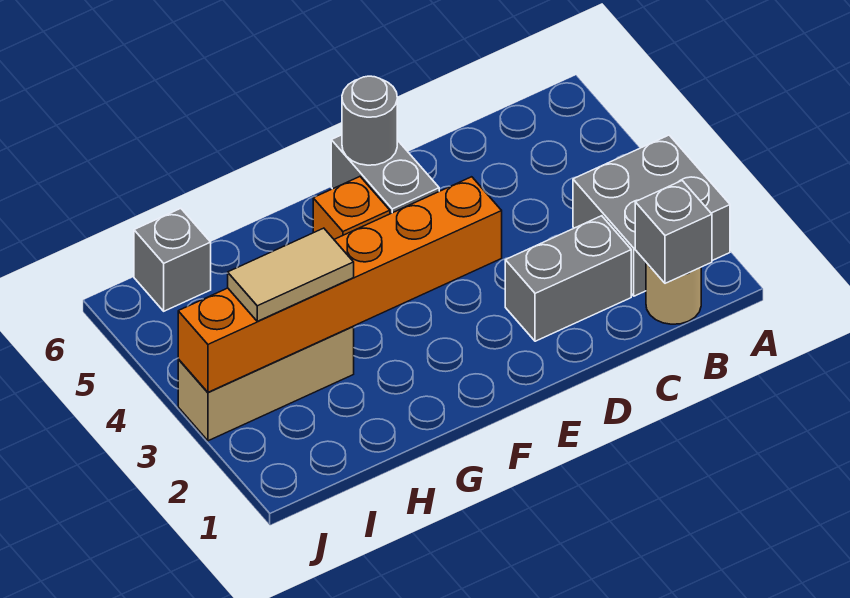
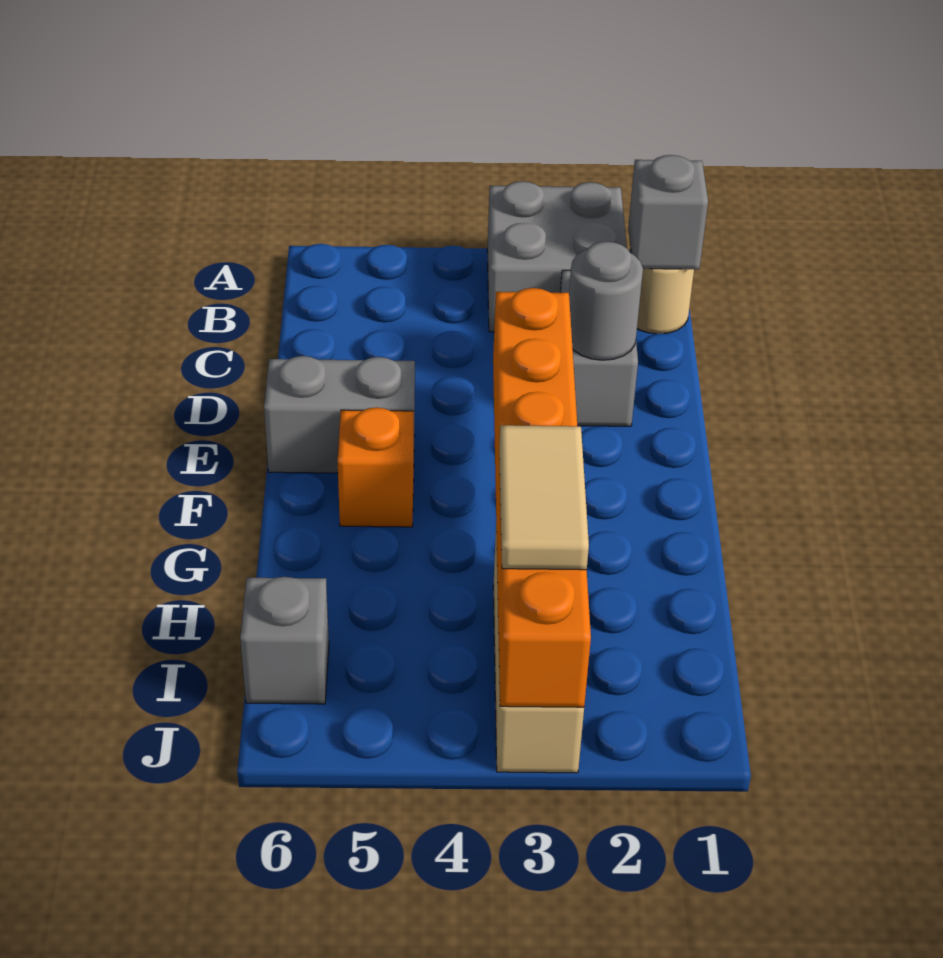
grey 1x1 round brick [342,76,397,165] -> grey 1x1 round brick moved to [569,242,643,360]

